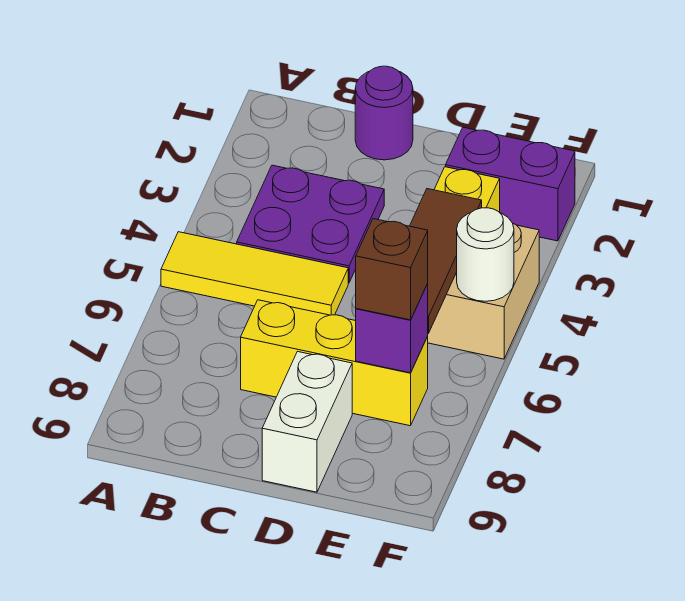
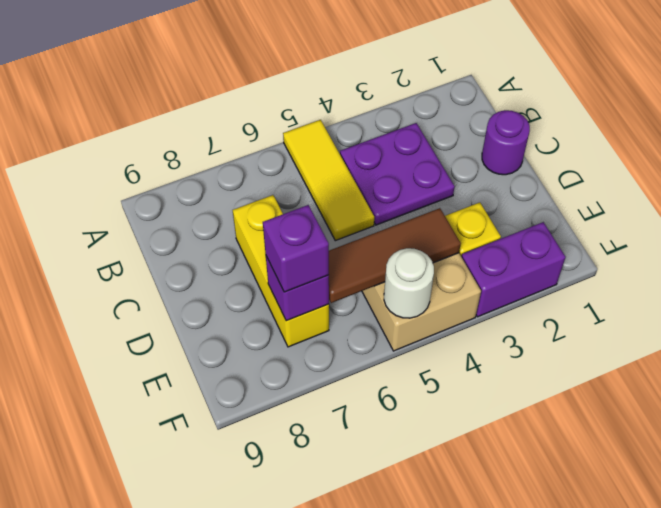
white 1x2 brick [262,352,352,492] -> none
purple 1x2 brick [446,127,575,241] -> purple 1x2 brick turned to [462,222,566,317]
brown 1x1 brick [356,219,428,320] -> purple 1x1 brick [263,205,329,292]

